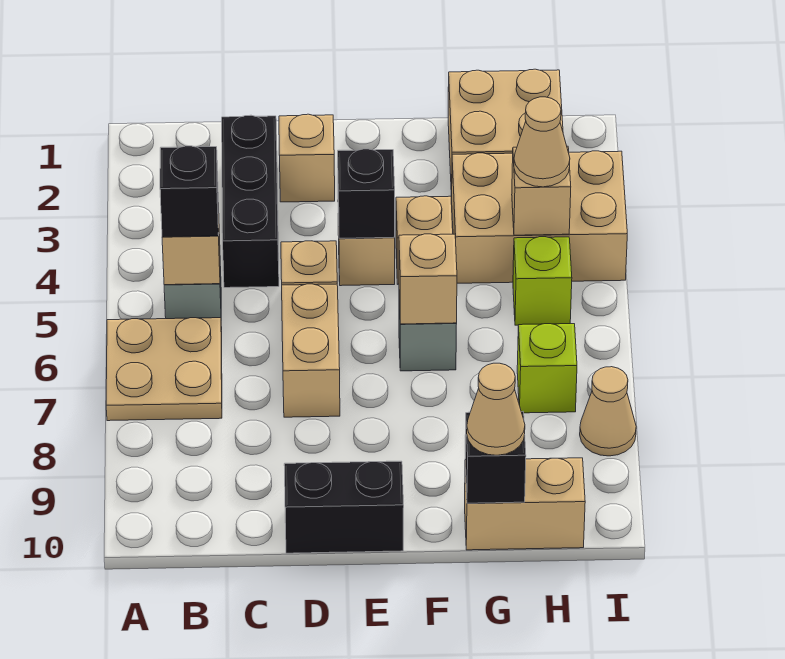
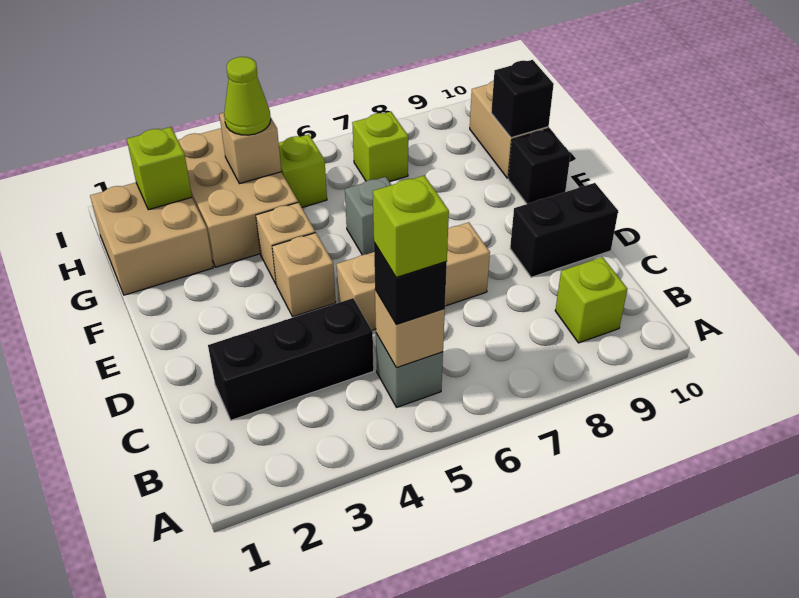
tan 2x2 plate [106,318,222,421] -> none
none -> lime 1x1 brick [373,175,449,277]
none -> lime 1x1 brick [555,257,627,343]
tan 1x1 brick [279,114,335,202] -> none
black 1x2 brick [284,461,404,553] -> black 1x2 brick turned to [510,183,618,277]
black 1x1 brick [338,149,395,238] -> black 1x1 brick moved to [508,128,571,204]
tan 1x1 brick [399,234,457,324] -> none
tan 1x1 cone [467,363,525,455] -> none
none -> lime 1x1 brick [127,127,192,210]
tan 1x1 cone [514,97,570,187] -> lime 1x1 cone [224,57,271,135]
tan 1x1 cone [580,367,636,456] -> none

